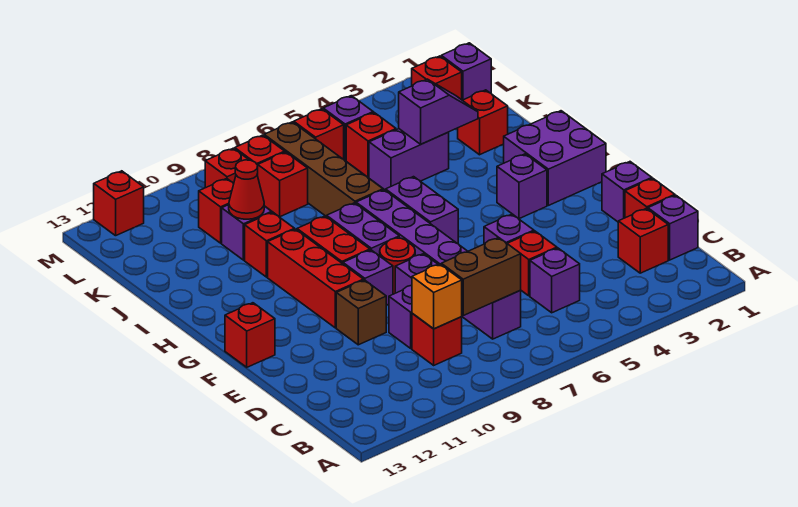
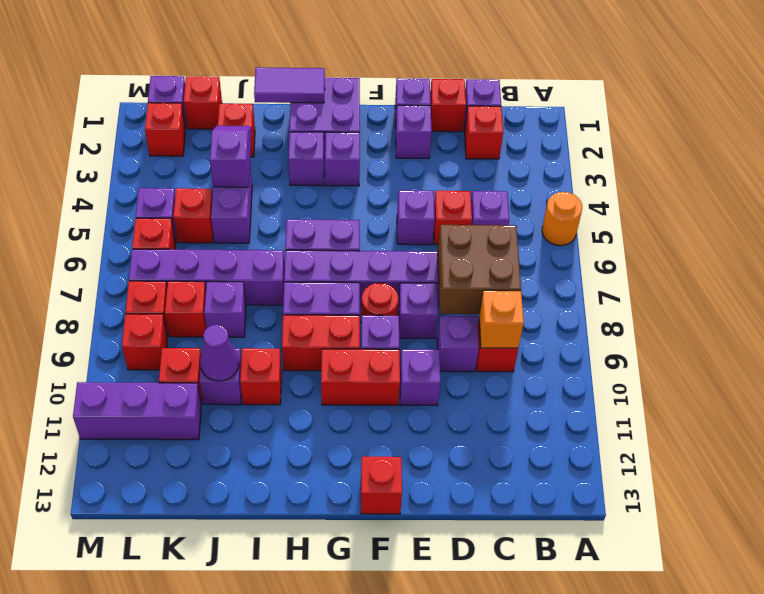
none -> orange 1x1 round brick [542,192,582,246]
brown 1x2 brick [441,238,521,315] -> brown 2x2 brick [438,225,521,314]
none -> purple 1x1 brick [396,105,432,158]
brown 1x1 brick [336,280,386,345] -> purple 1x1 brick [400,349,440,406]
red 1x3 brick [268,229,363,328] -> red 1x2 brick [321,349,400,405]
none -> purple 1x2 tile [254,67,325,103]
none -> purple 1x1 brick [289,132,324,186]
brown 1x4 brick [264,122,383,217] -> purple 1x4 brick [129,249,285,305]
none -> purple 1x1 brick [204,282,246,337]
red 1x1 cone [229,160,264,219] -> purple 1x1 cone [200,325,239,381]
none -> purple 1x3 brick [73,382,201,440]
red 1x1 brick [94,171,144,236] -> red 1x1 brick moved to [184,76,222,129]

